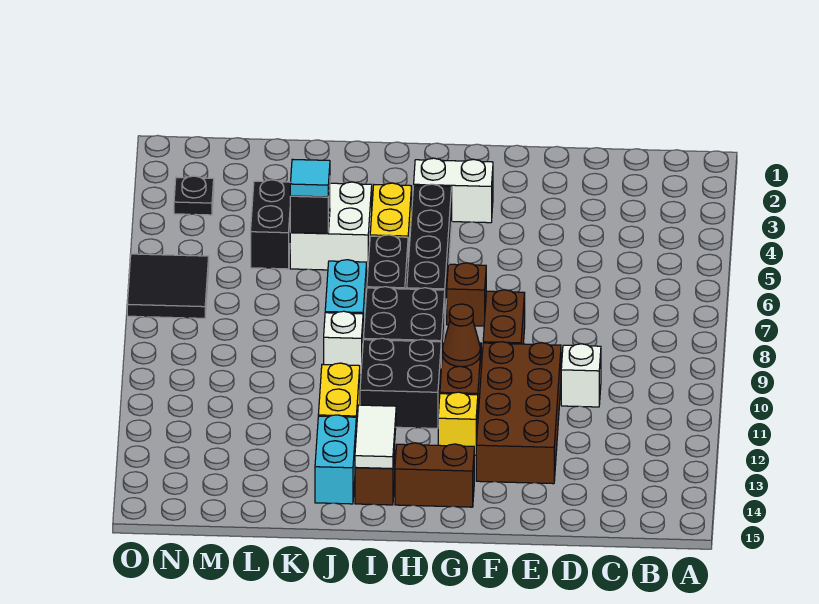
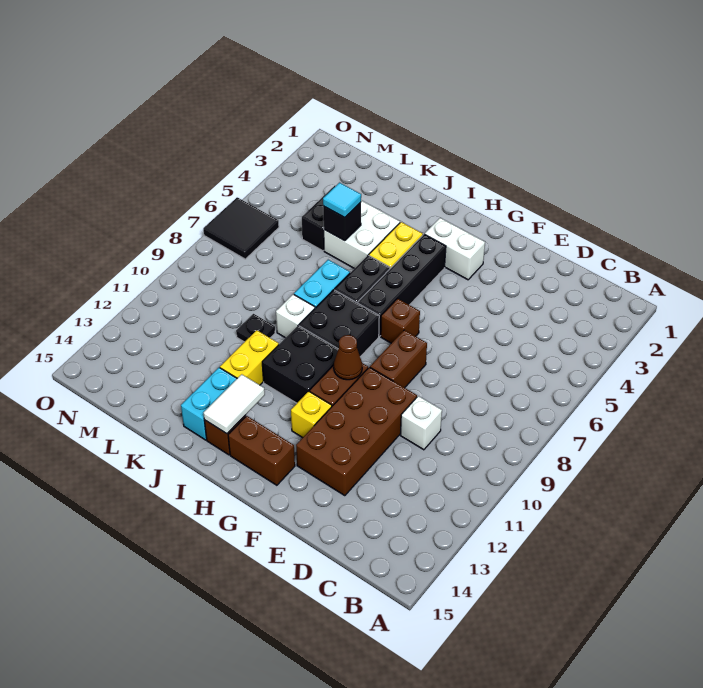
black 1x1 plate [174,176,214,215] -> black 1x1 plate moved to [236,314,275,342]

